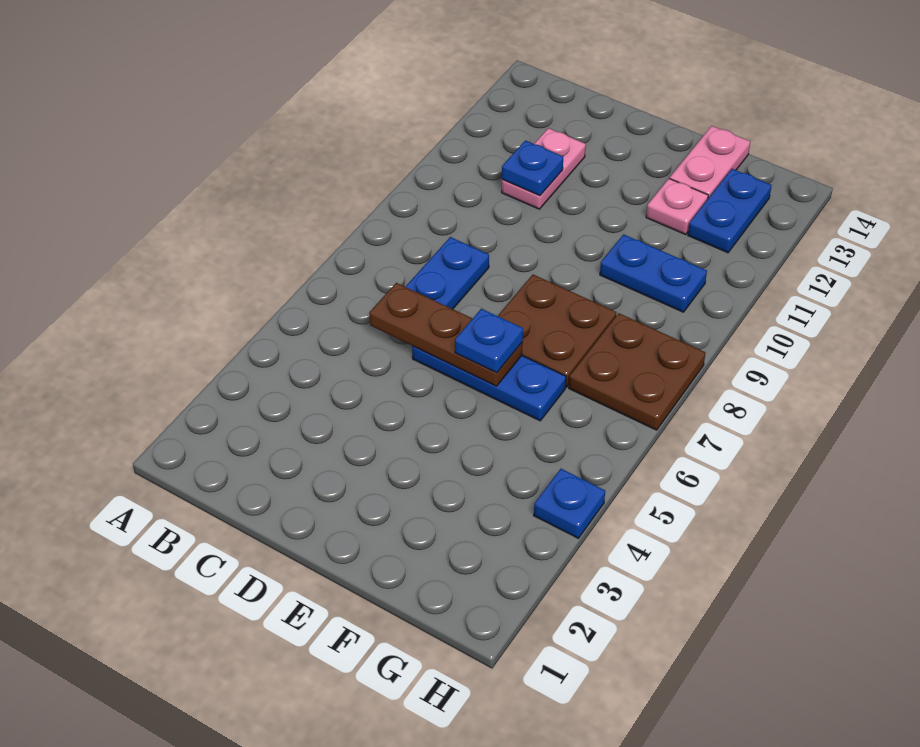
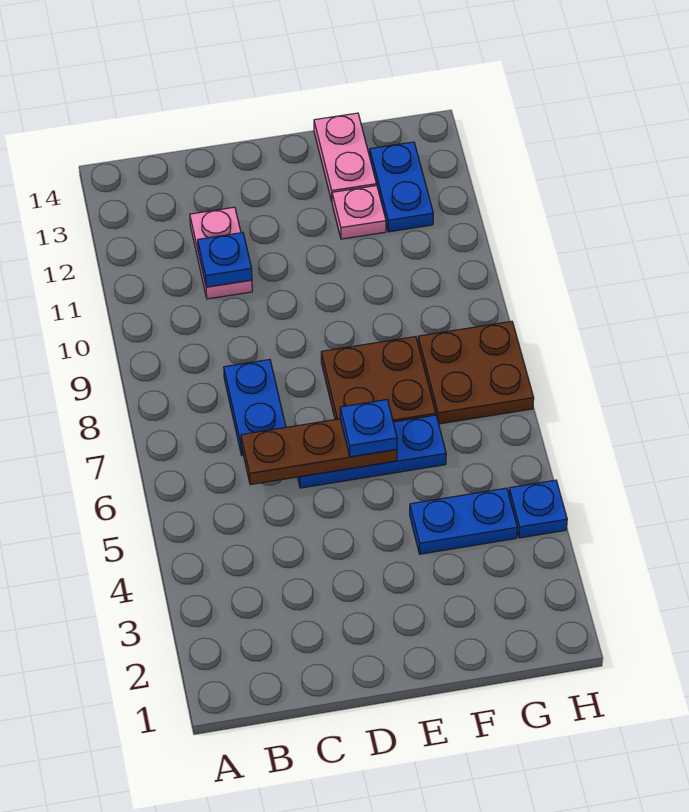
blue 1x2 plate [600,234,707,312] -> blue 1x2 plate moved to [410,488,517,554]

